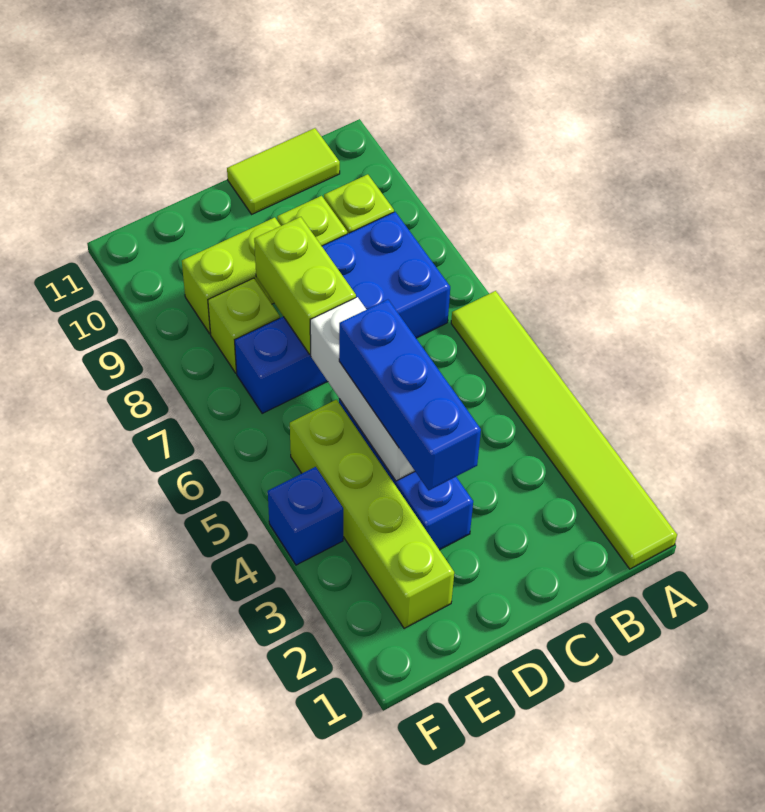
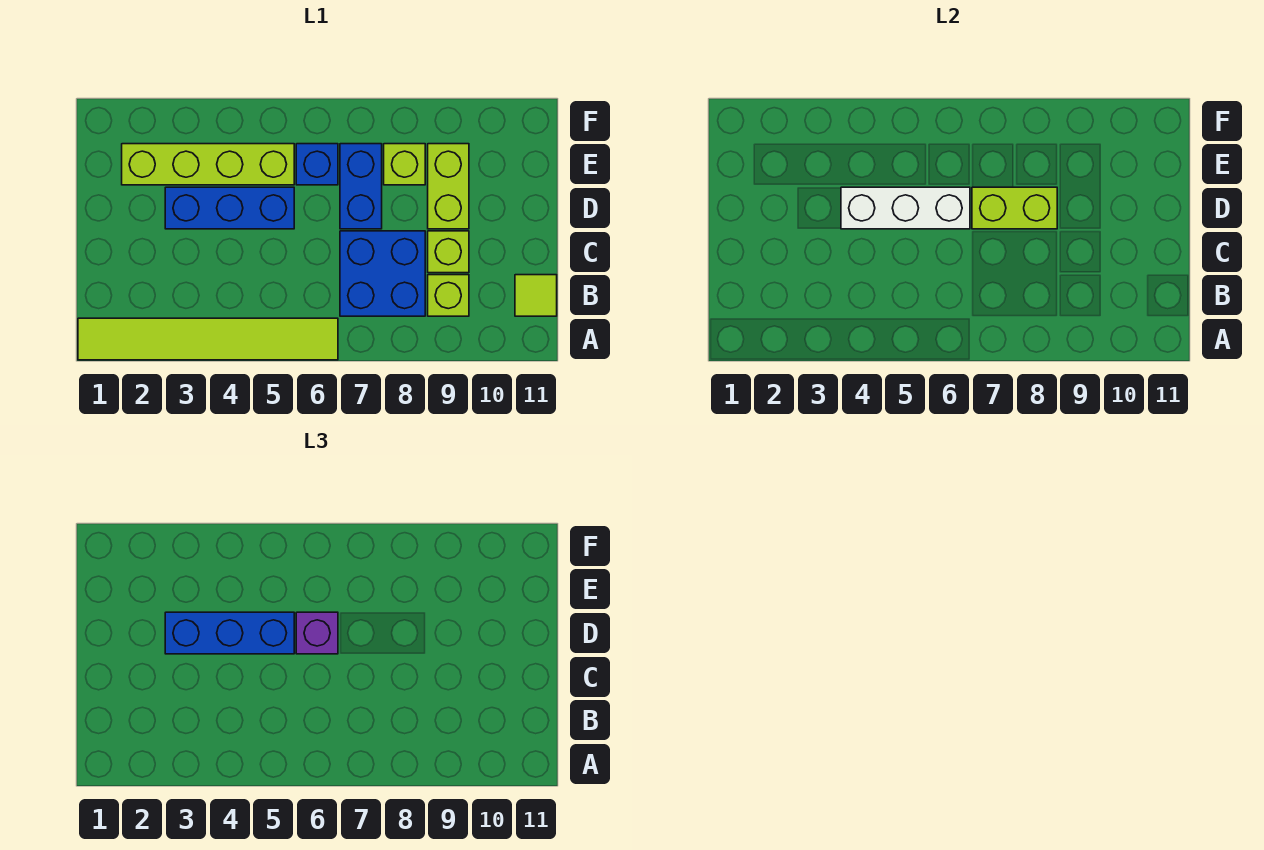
lime 1x2 tile [227,128,340,214] -> lime 1x1 tile [515,275,557,316]
none -> purple 1x1 brick [296,612,338,654]
blue 1x1 brick [268,467,343,565] -> blue 1x1 brick moved to [296,144,338,185]

